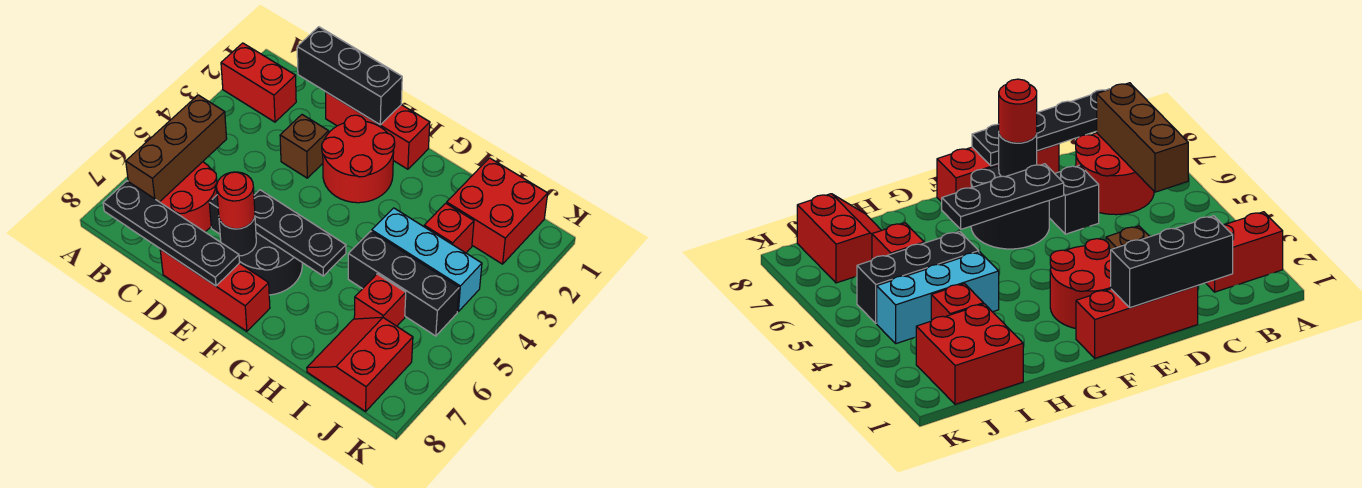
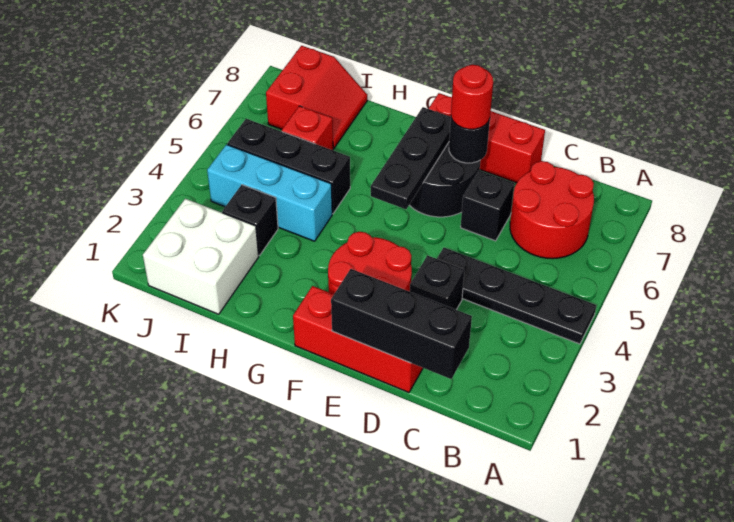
red 1x2 brick [221,43,296,122] -> none
brown 1x3 brick [126,95,227,202] -> none
black 1x4 plate [103,181,239,286] -> black 1x4 plate moved to [437,248,596,344]
brown 1x1 brick [280,115,329,178] -> black 1x1 brick [410,255,464,310]
black 1x3 plate [254,190,346,276] -> black 1x3 plate turned to [371,107,451,209]
red 2x2 brick [447,158,548,264] -> white 2x2 brick [143,199,259,314]
red 1x1 brick [424,203,474,253] -> black 1x1 brick [222,185,278,256]

